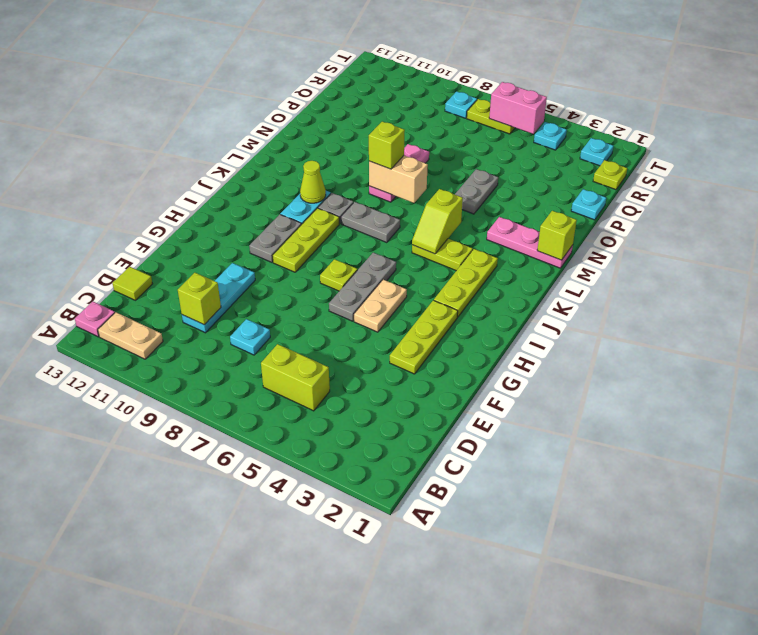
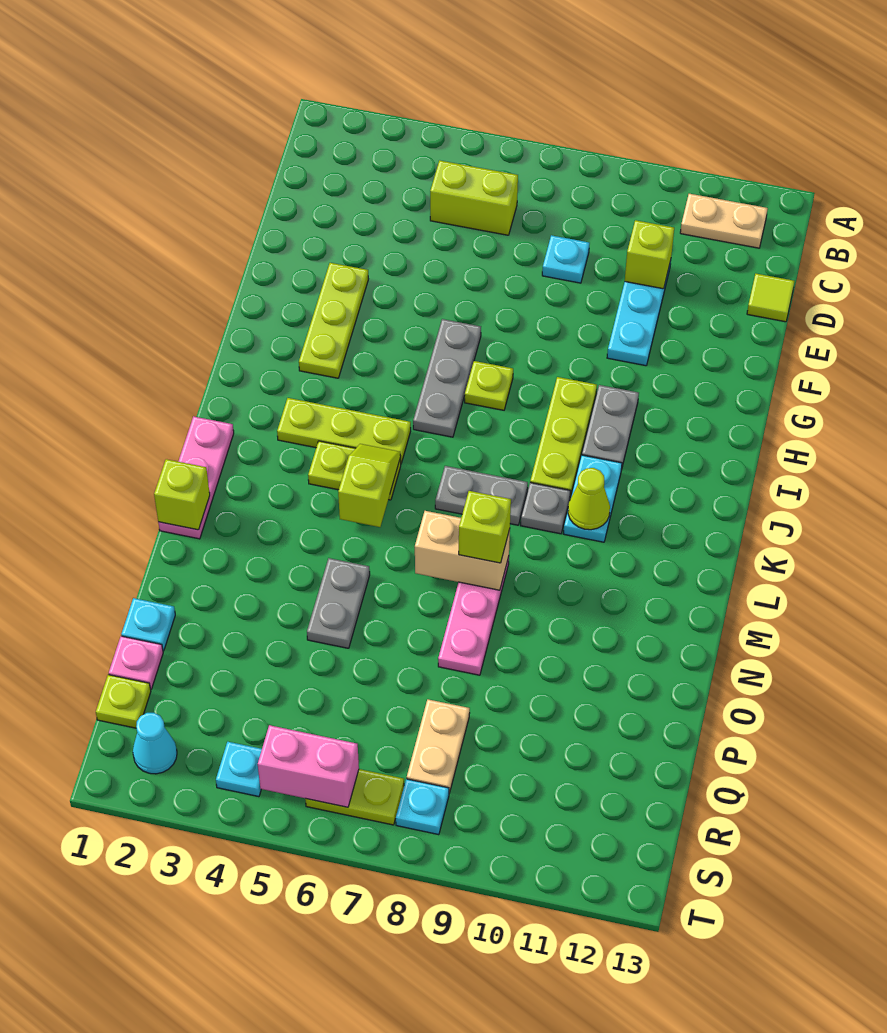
pink 1x1 plate [75,302,115,337] -> pink 1x1 plate moved to [109,636,163,689]
tan 1x2 plate [354,280,407,332] -> tan 1x2 plate moved to [407,699,470,793]
lime 1x3 plate [434,249,498,317] -> lime 1x3 plate turned to [277,398,411,463]
pink 1x3 plate [487,217,573,268] -> pink 1x3 plate turned to [158,416,234,539]
cyan 1x1 plate [580,138,613,166] -> cyan 1x1 cone [133,713,177,774]

